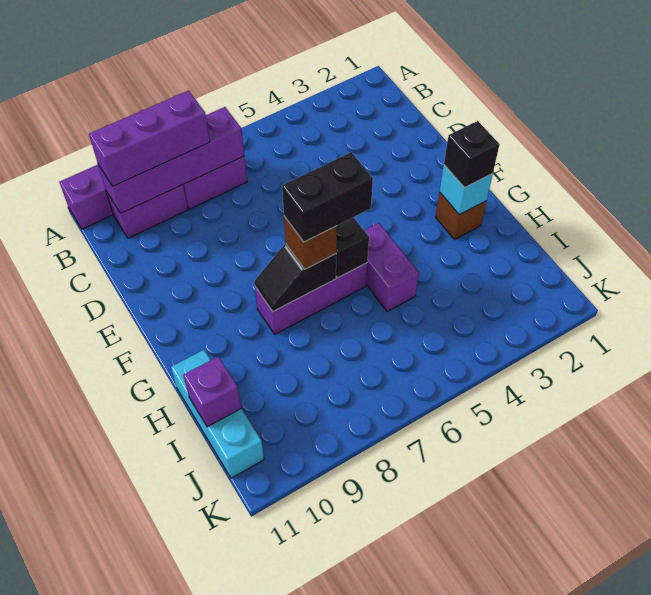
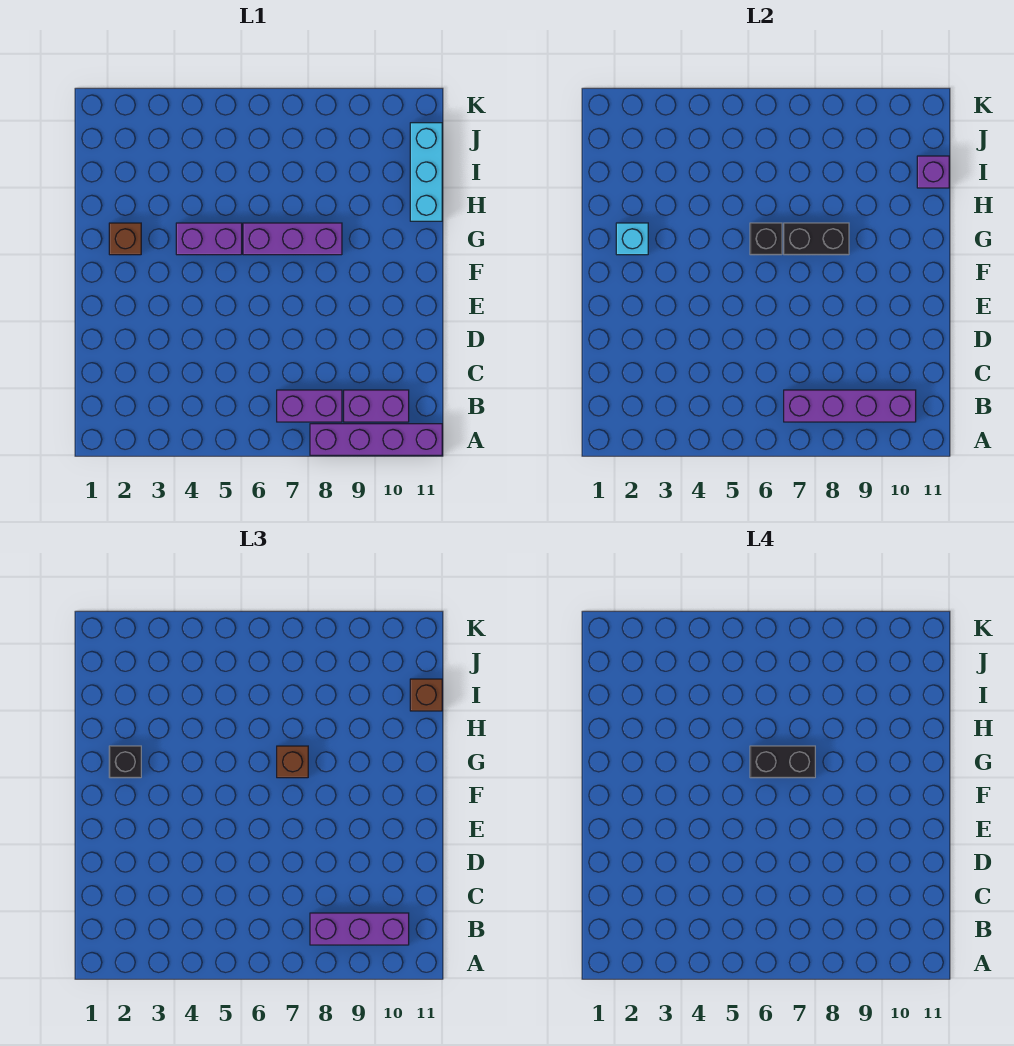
purple 1x2 brick [364,223,419,312] -> purple 1x2 brick turned to [176,223,242,255]
black 1x2 slope [254,244,336,311] -> black 1x2 brick [784,223,849,255]
none -> brown 1x1 brick [410,679,442,711]

